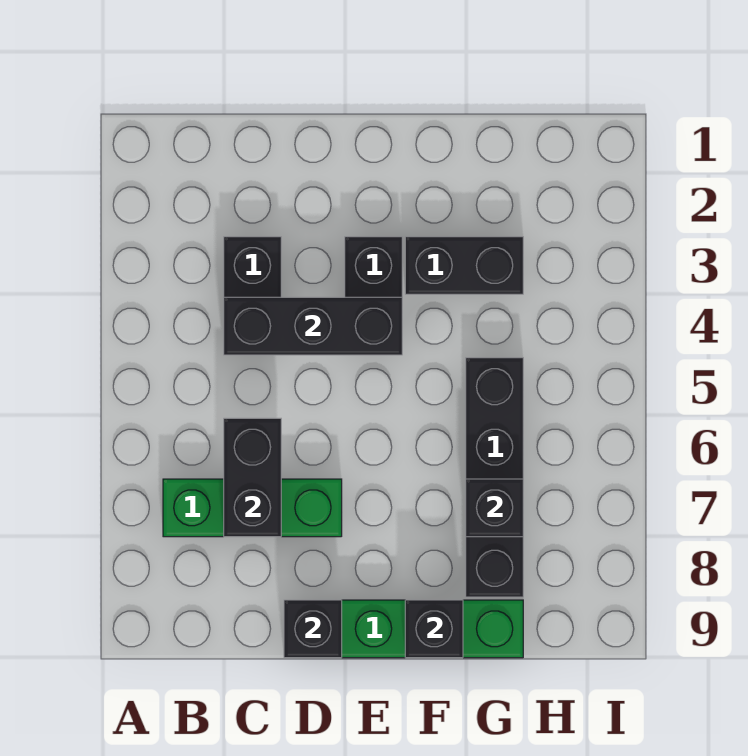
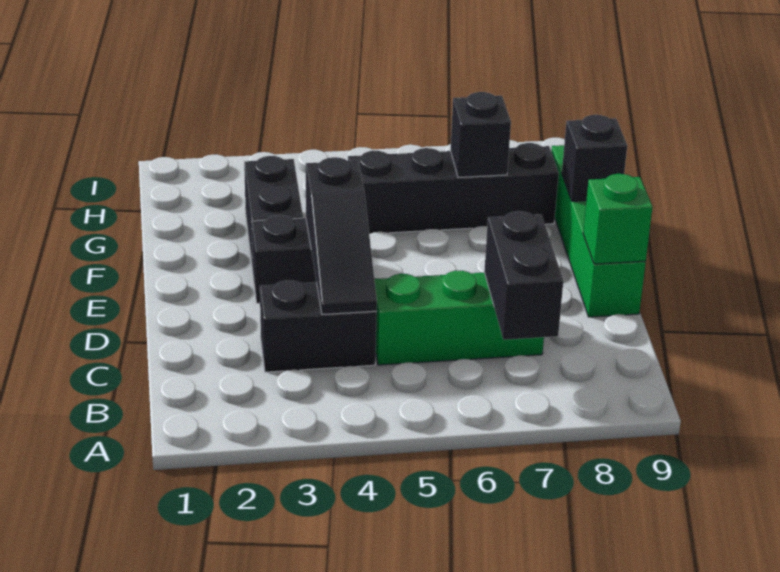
green 1x3 brick [163,479,342,537] -> green 1x3 brick turned to [374,270,544,365]
black 1x3 brick [224,297,402,355] -> black 1x3 slope [306,157,377,314]
black 1x2 brick [224,418,281,537] -> black 1x2 brick turned to [484,211,563,340]
black 1x1 brick [284,600,342,658] -> green 1x1 brick [583,174,653,264]

